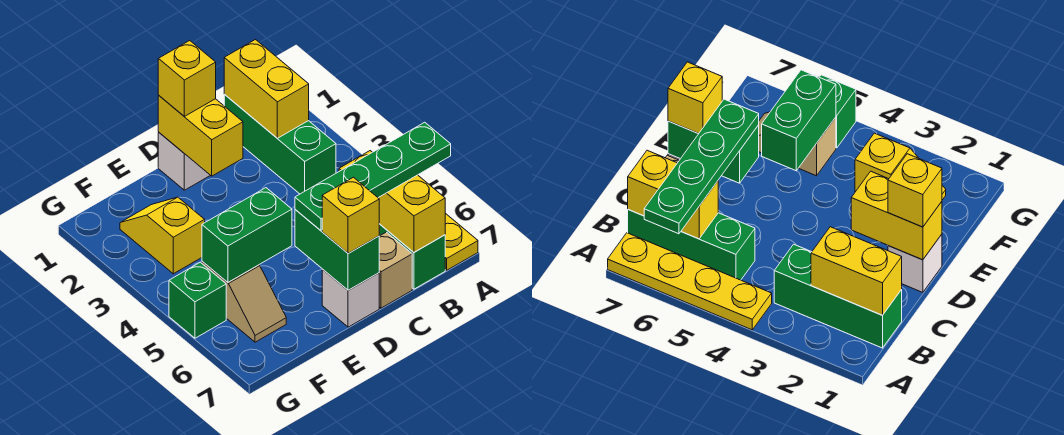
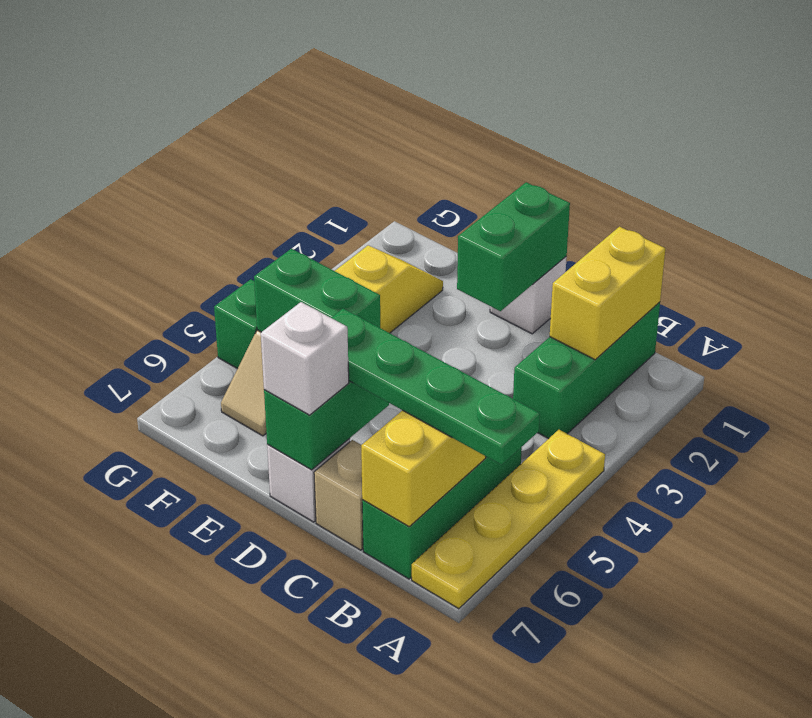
yellow 1x2 brick [158,96,243,176] -> green 1x2 brick [457,182,570,311]
yellow 1x1 brick [158,41,216,116] -> none
yellow 1x1 brick [322,177,379,253] -> white 1x1 brick [261,302,349,415]

